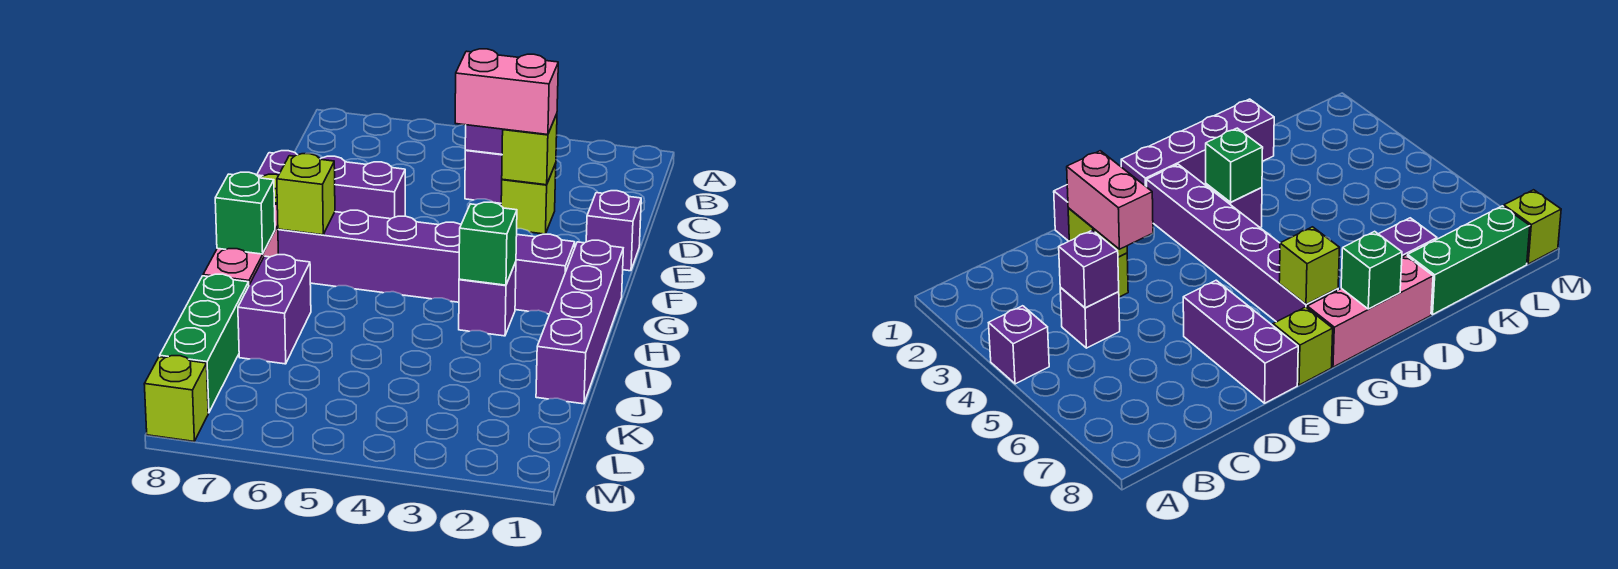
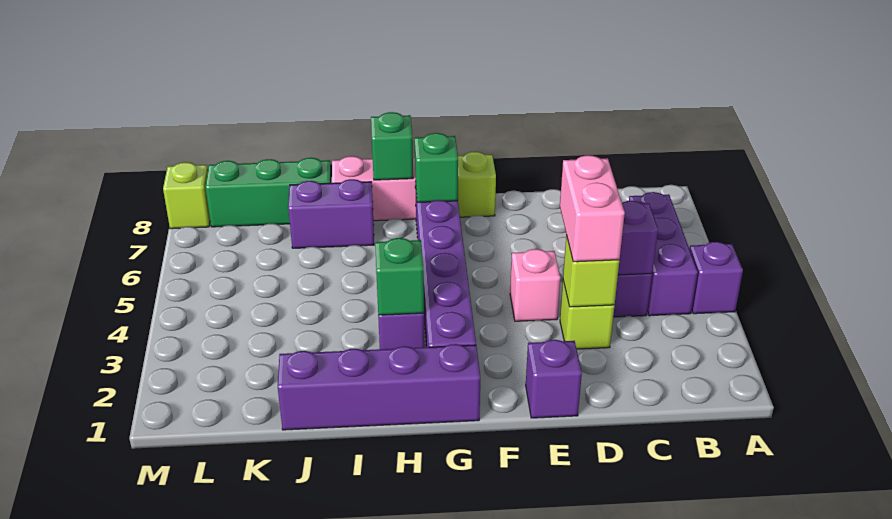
none -> pink 1x1 brick [510,249,560,321]
purple 1x3 brick [257,151,405,219] -> purple 1x3 brick moved to [629,192,698,316]
lime 1x1 brick [277,154,335,235] -> green 1x1 brick [415,133,458,203]

